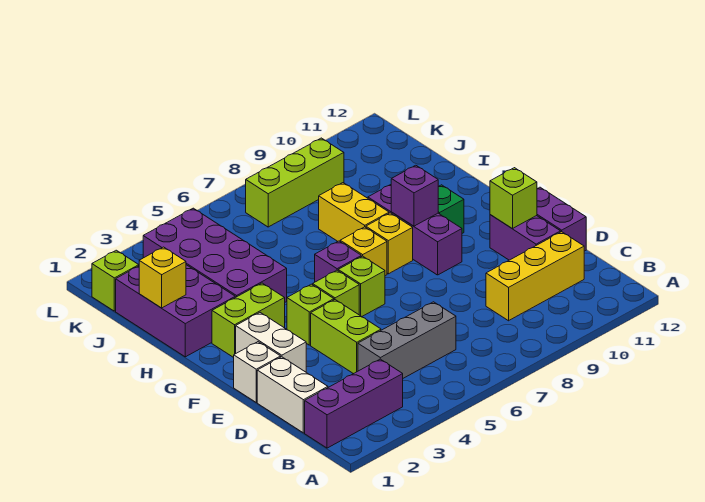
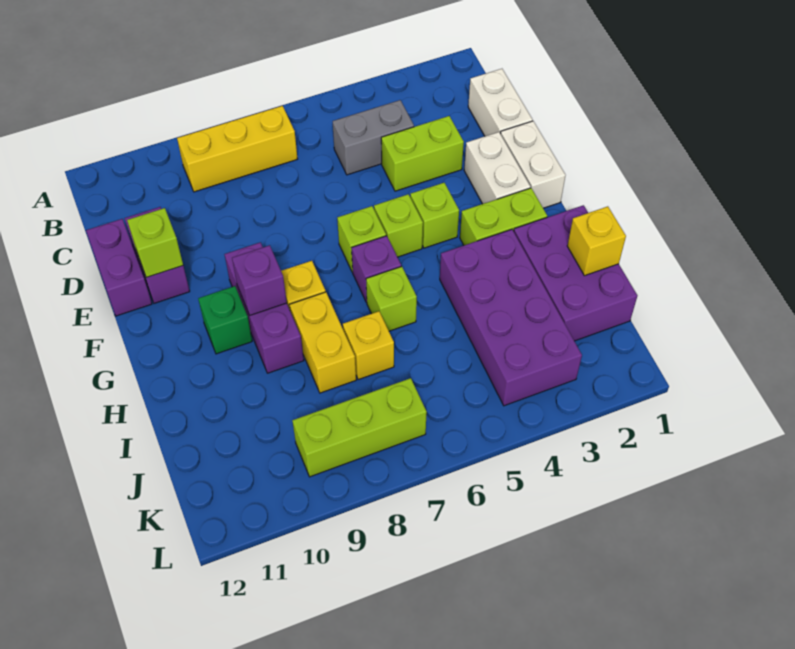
purple 1x3 brick [305,359,403,448] -> none
grey 1x3 brick [358,302,456,378] -> grey 1x2 brick [333,100,414,175]
yellow 1x3 brick [486,232,584,321] -> yellow 1x3 brick moved to [177,106,297,192]
lime 1x2 brick [311,300,381,374] -> lime 1x2 brick turned to [381,116,464,191]
white 1x1 brick [234,342,281,402] -> white 1x2 brick [501,121,566,208]
yellow 1x1 brick [340,227,387,276] -> yellow 1x1 brick moved to [343,311,394,380]
lime 1x1 brick [92,250,139,311] -> lime 1x1 brick moved to [366,266,417,331]

